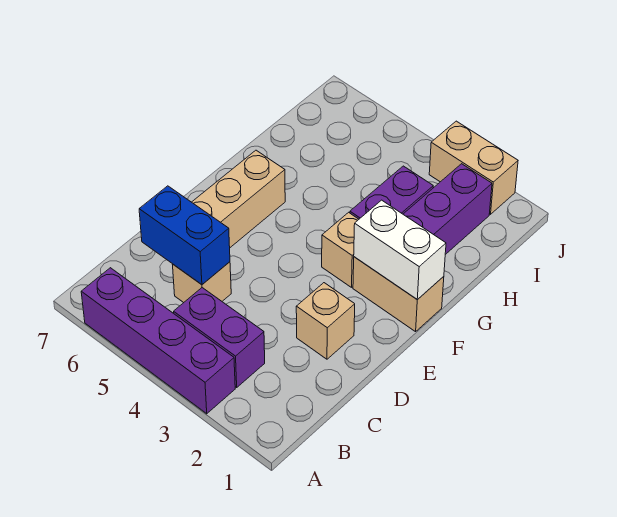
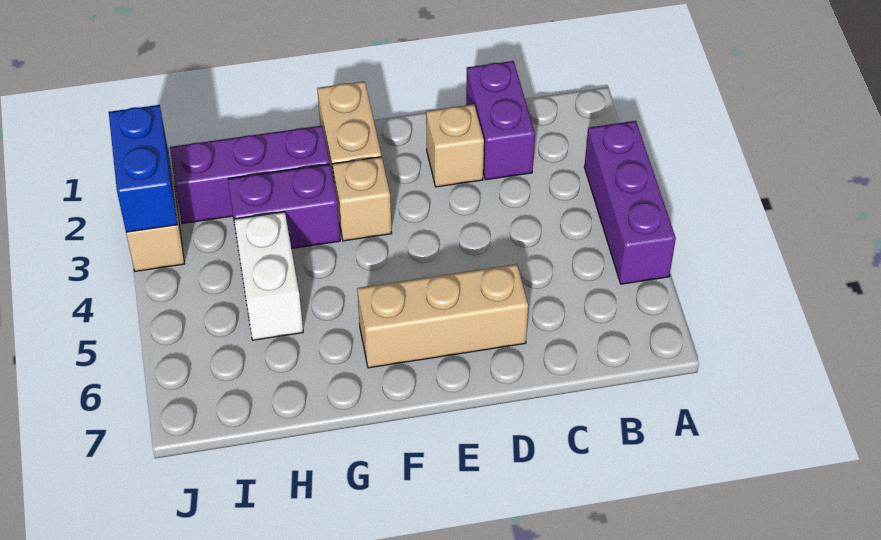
purple 1x4 brick [81,268,235,414] -> purple 1x3 brick [584,121,676,284]
purple 1x2 brick [174,288,265,387] -> purple 1x2 brick moved to [466,61,535,180]
tan 1x1 brick [172,262,231,303] -> none
blue 1x2 brick [139,186,230,285] -> blue 1x2 brick moved to [109,105,177,232]
white 1x2 brick [354,200,446,300] -> white 1x2 brick moved to [234,212,303,340]

